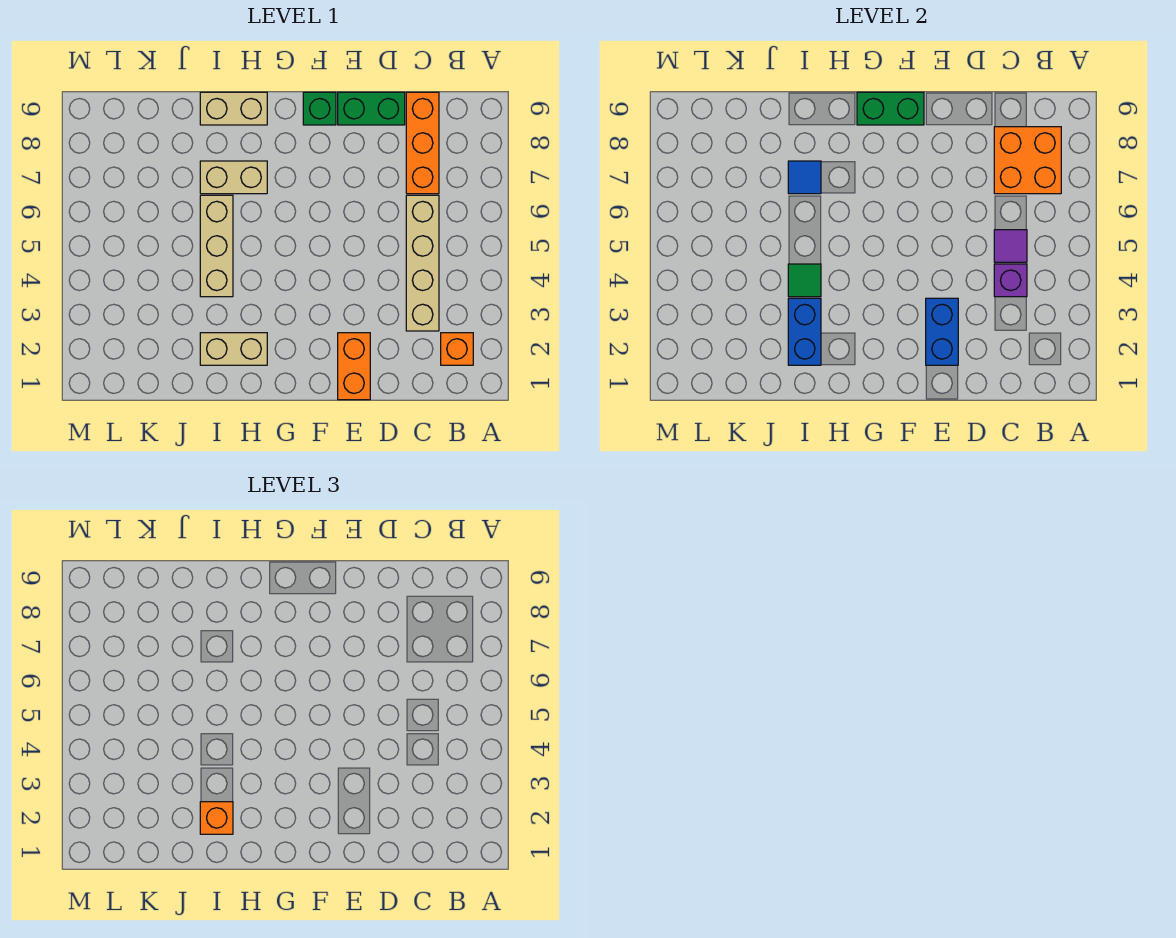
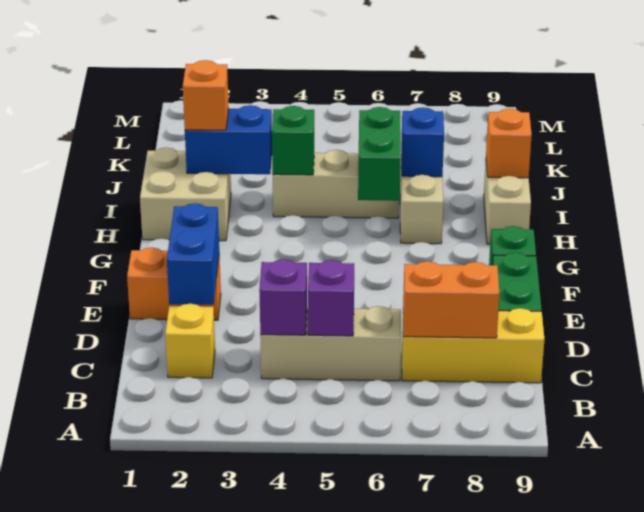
orange 1x1 brick [441,333,473,365] -> orange 1x1 brick moved to [486,109,532,178]
orange 2x2 brick [994,127,1061,194] -> orange 1x2 brick [403,261,500,338]
none -> yellow 1x1 brick [165,304,215,378]
tan 1x4 brick [406,195,439,331] -> tan 1x3 brick [260,306,401,381]
purple 1x1 tile [994,230,1027,262] -> purple 1x1 brick [308,260,354,336]
orange 1x3 brick [406,92,439,194] -> yellow 1x3 brick [402,308,544,383]
blue 1x2 brick [926,298,958,365] -> blue 1x2 brick turned to [167,203,219,305]
green 1x2 brick [857,92,924,125] -> green 1x2 brick moved to [358,107,401,201]
tan 1x2 brick [200,333,267,365] -> tan 2x2 brick [140,148,231,241]
green 1x1 tile [788,264,821,297] -> green 1x1 brick [272,106,314,175]
blue 1x1 tile [788,161,821,194] -> blue 1x1 brick [401,107,444,177]

